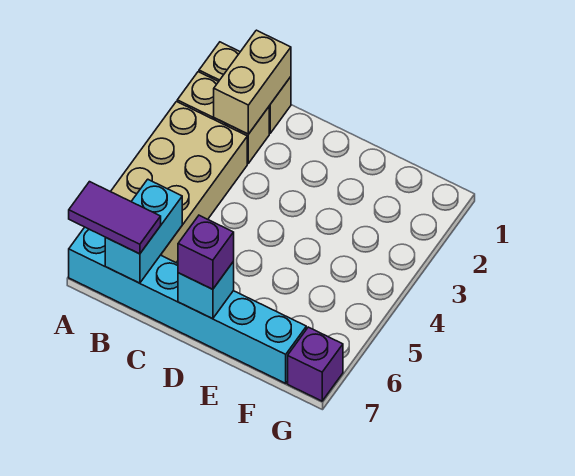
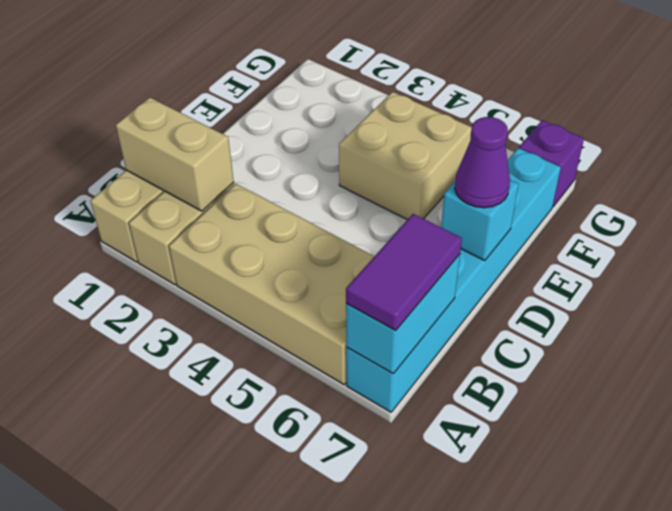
cyan 1x2 brick [105,179,182,283] -> cyan 1x2 brick turned to [346,254,460,374]
purple 1x1 brick [178,215,234,289] -> purple 1x1 cone [455,117,510,208]
none -> tan 2x2 brick [339,92,472,220]

